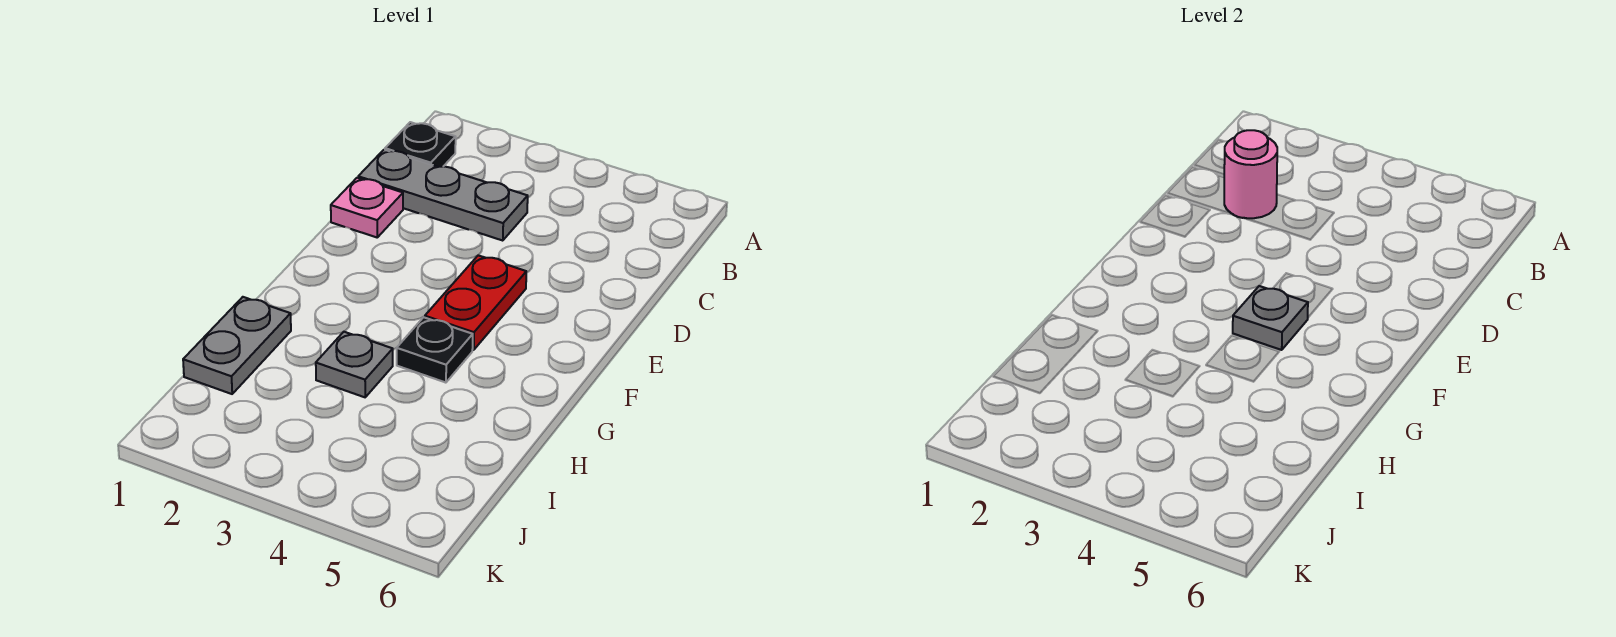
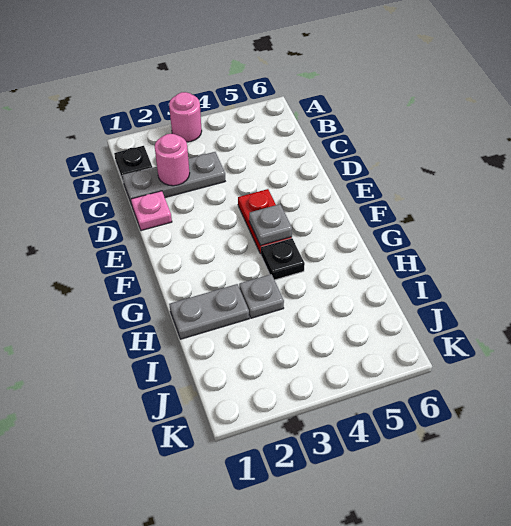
none -> pink 1x1 round brick [169,92,202,142]
grey 1x2 plate [183,297,291,394] -> grey 1x2 plate turned to [169,284,249,339]

